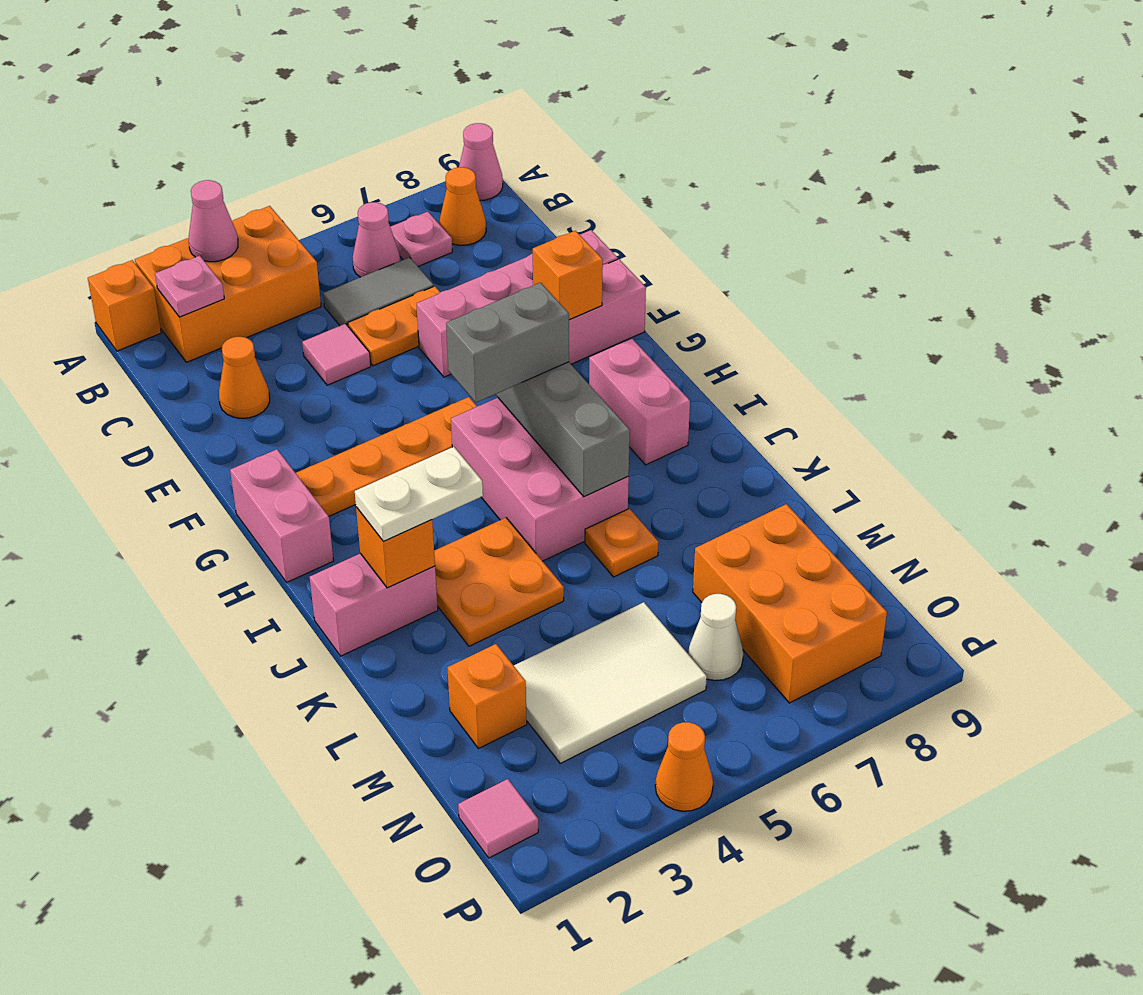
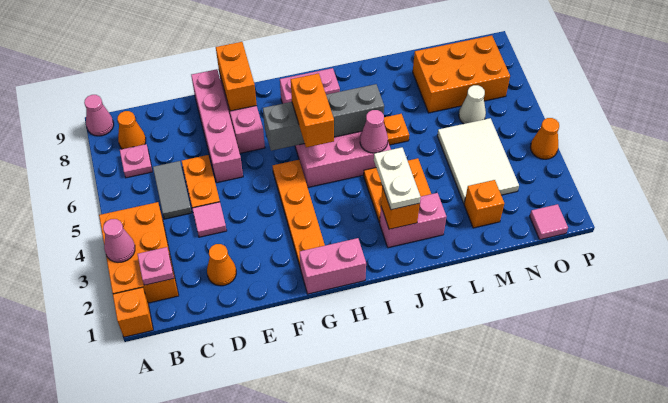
pink 1x1 cone [353,202,400,277] -> pink 1x1 cone moved to [360,110,388,153]
orange 1x1 brick [533,231,603,320] -> orange 1x2 brick [216,42,257,111]
grey 1x2 brick [446,283,569,402] -> orange 1x2 brick [291,73,334,147]
pink 1x2 brick [310,553,438,656] -> pink 1x2 brick turned to [380,193,446,248]

